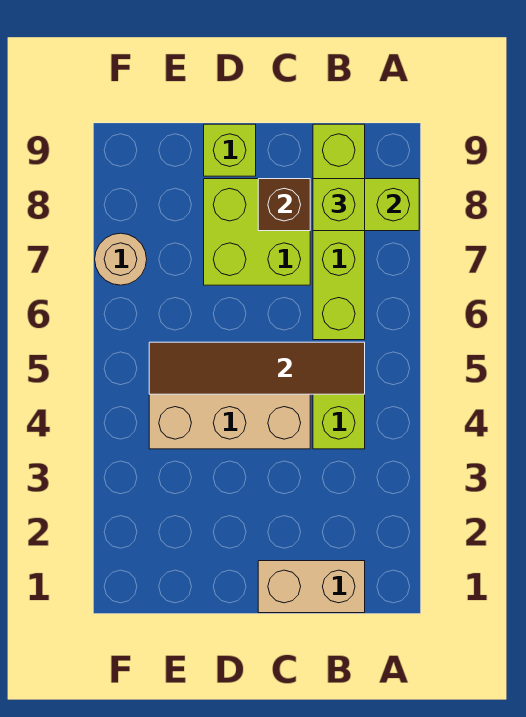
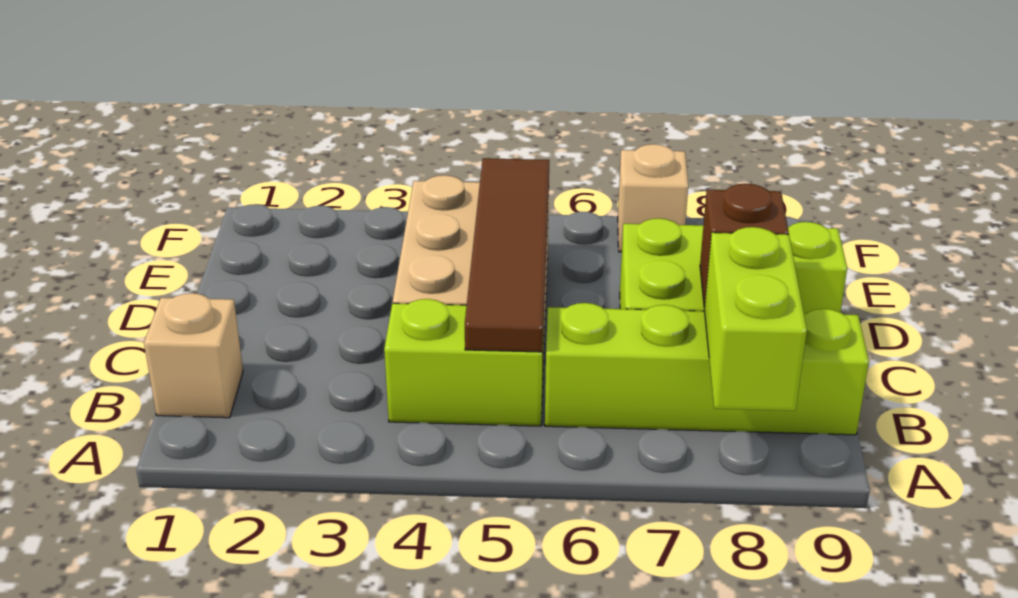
tan 1x2 brick [258,561,365,613] -> tan 1x1 brick [144,293,243,418]
lime 1x1 brick [313,179,365,231] -> none
tan 1x1 round brick [95,233,147,285] -> tan 1x1 brick [618,144,688,252]

